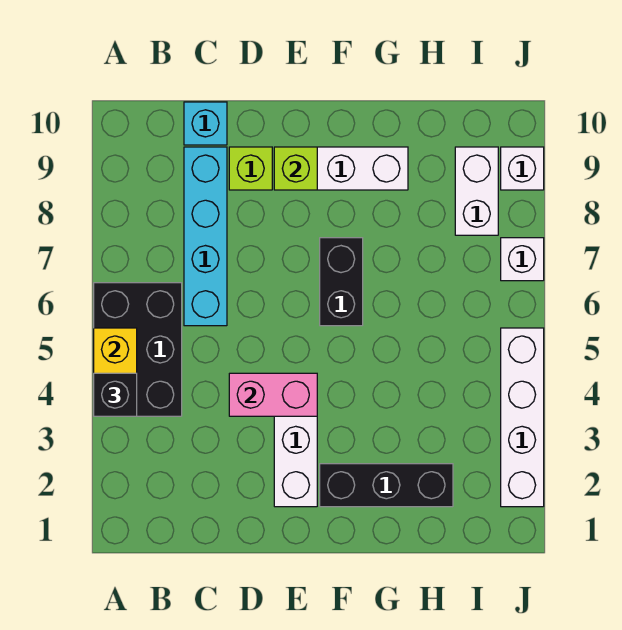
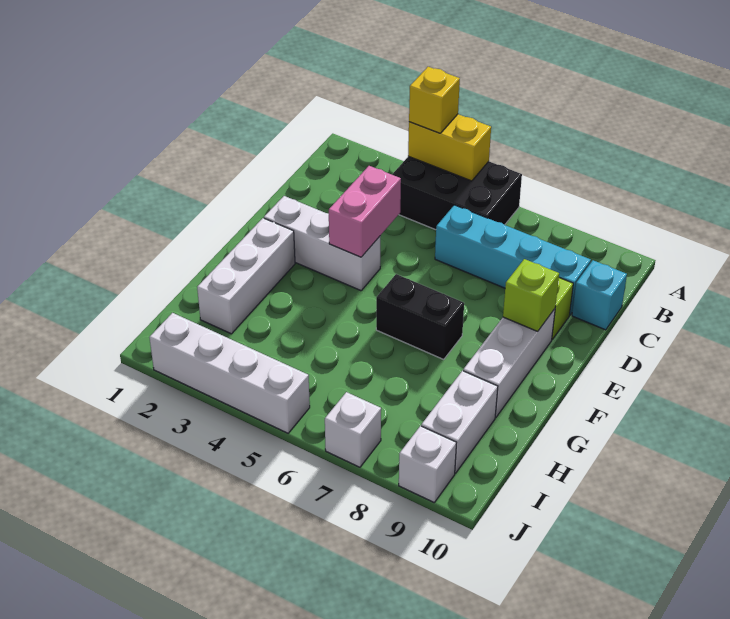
black 1x1 brick [94,373,137,416] -> yellow 1x1 brick [409,67,460,133]
black 1x3 brick [320,464,453,507] -> white 1x3 brick [197,218,295,334]
white 1x2 brick [455,147,498,235] -> white 1x2 brick turned to [421,371,498,473]

